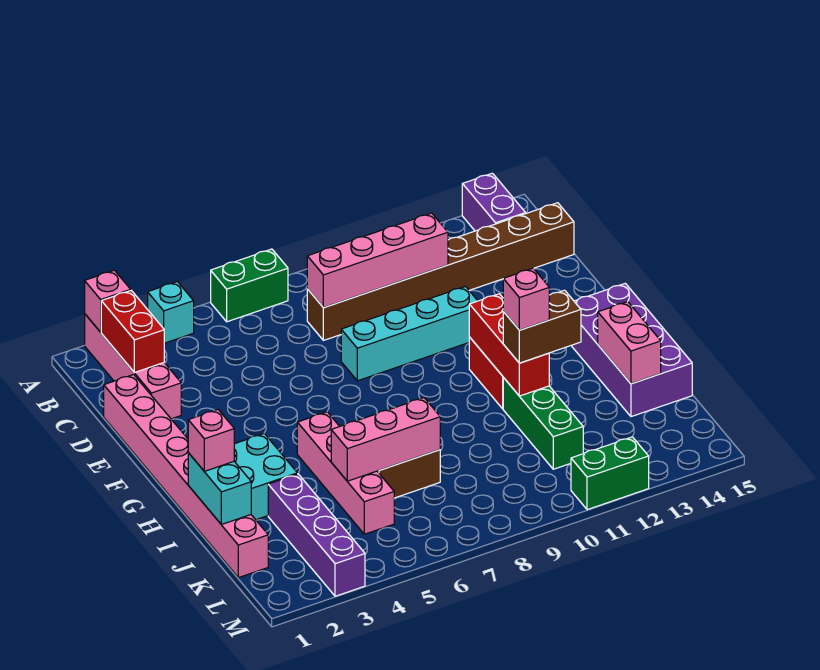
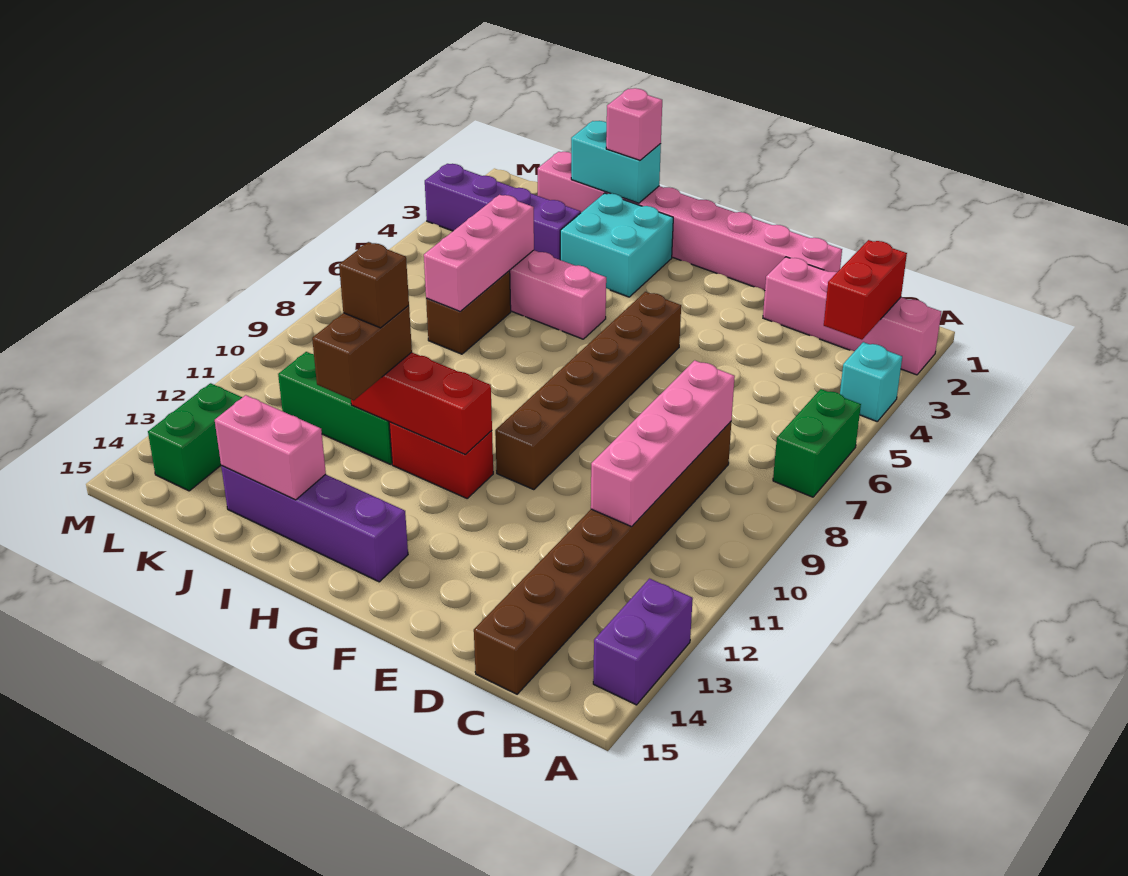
pink 1x1 brick [85,270,131,332] -> none
purple 1x2 brick [462,173,526,231] -> purple 1x2 brick turned to [593,579,693,705]
red 1x2 brick [101,291,164,373] -> red 1x2 brick turned to [824,240,907,340]
cyan 1x4 brick [341,286,478,381] -> none
none -> brown 1x6 brick [495,292,681,490]
purple 2x4 brick [571,283,692,417] -> purple 1x4 brick [221,466,408,582]
pink 1x1 brick [503,268,549,330] -> brown 1x1 brick [339,242,409,328]
green 1x2 brick [571,437,649,510] -> green 1x2 brick moved to [148,383,243,491]

